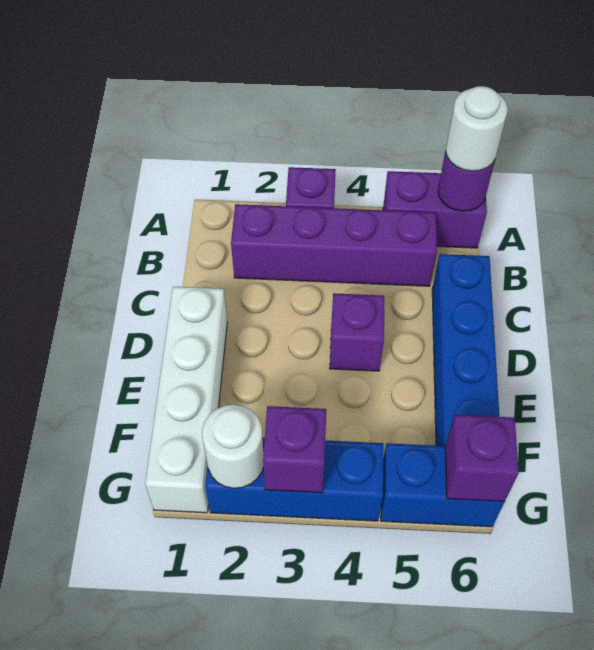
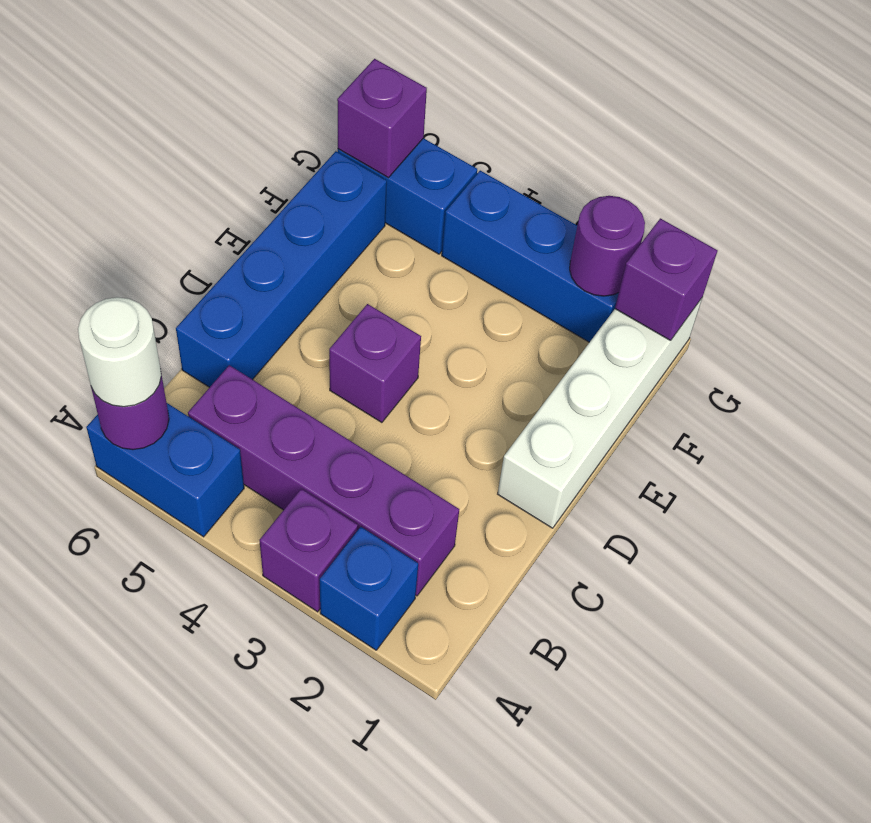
none -> blue 1x1 brick [320,527,418,650]
purple 1x2 brick [383,171,487,248] -> blue 1x2 brick [86,403,244,537]
white 1x1 round brick [202,405,264,488] -> purple 1x1 round brick [570,196,645,296]
purple 1x1 brick [263,406,326,493] -> purple 1x1 brick moved to [615,218,718,341]

